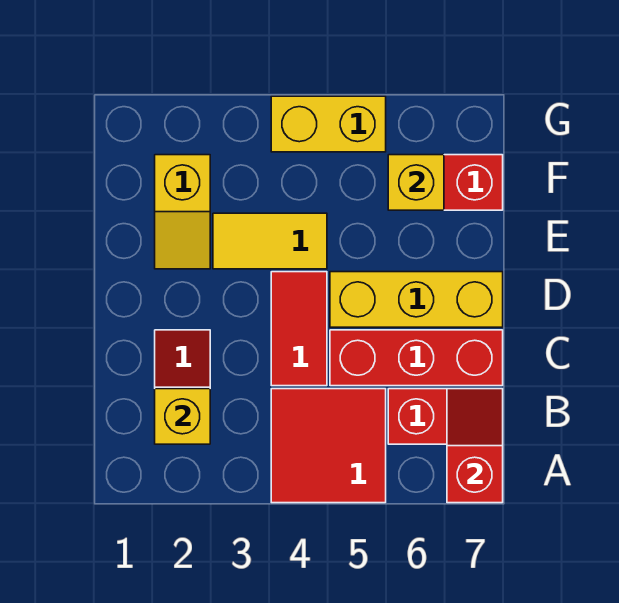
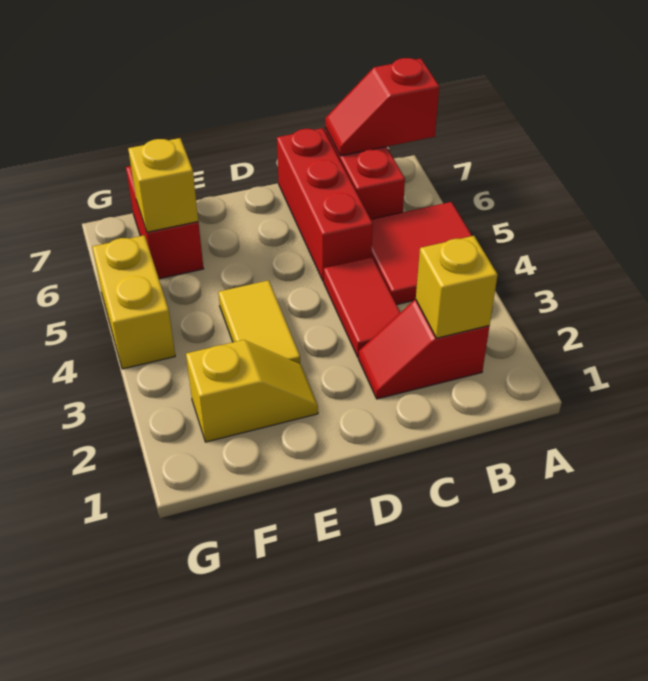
red 1x2 tile [271,272,327,386] -> red 1x2 tile turned to [324,257,400,357]
yellow 1x3 brick [330,272,503,327] -> none

